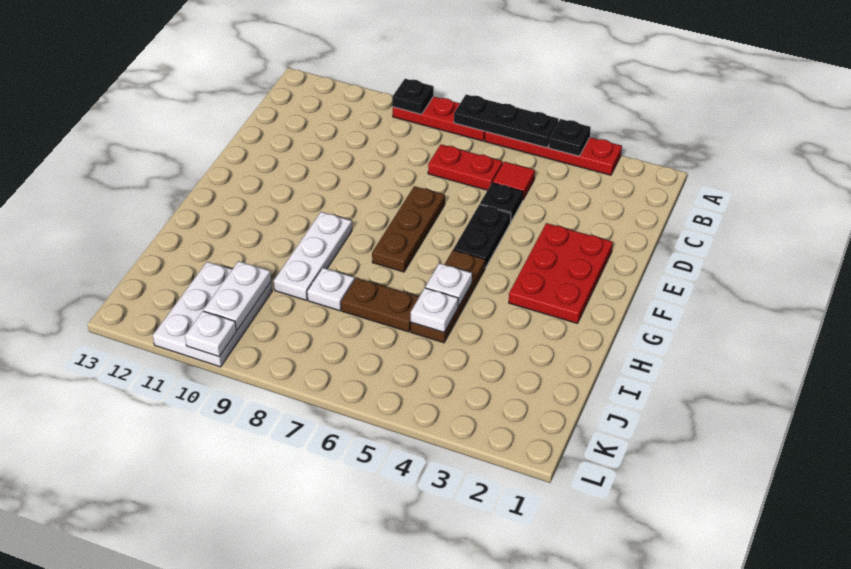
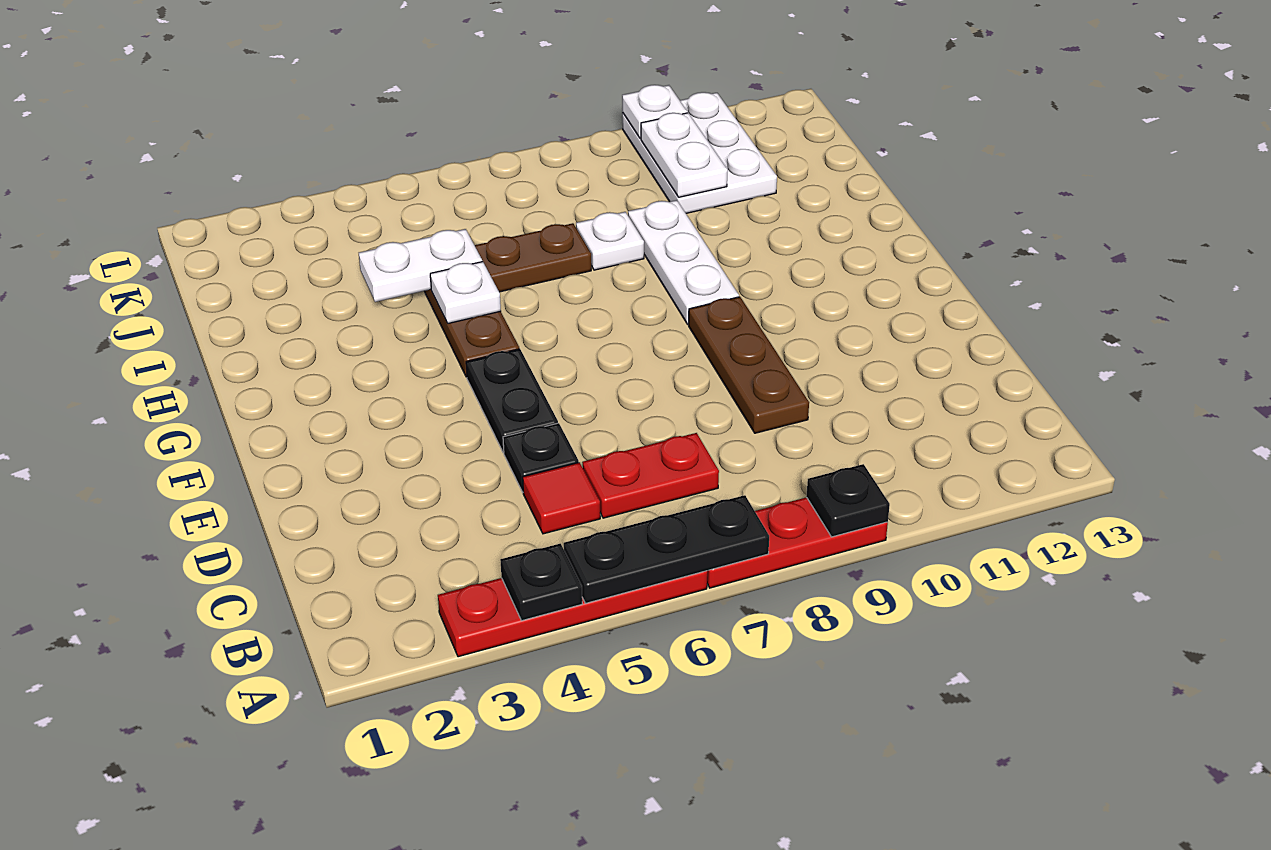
red 2x3 plate [509,223,613,323] -> none
brown 1x3 plate [372,186,445,272] -> brown 1x3 plate moved to [689,297,809,433]
white 1x1 plate [411,288,458,332] -> white 1x2 plate [359,229,482,302]

